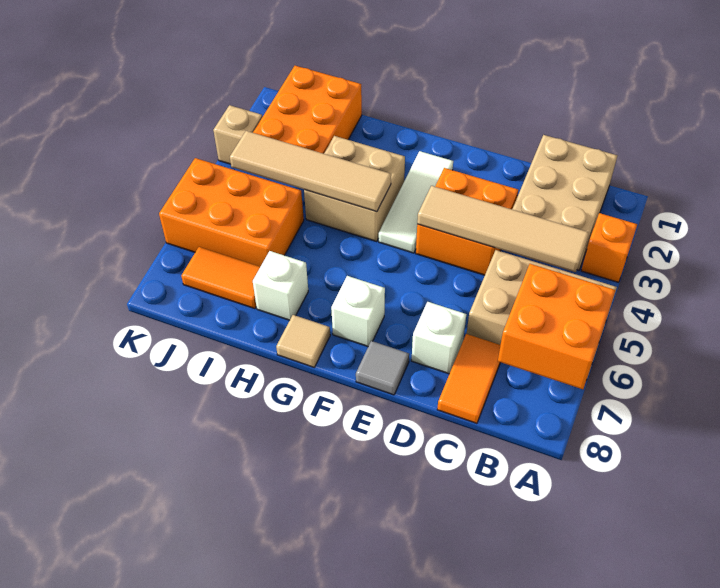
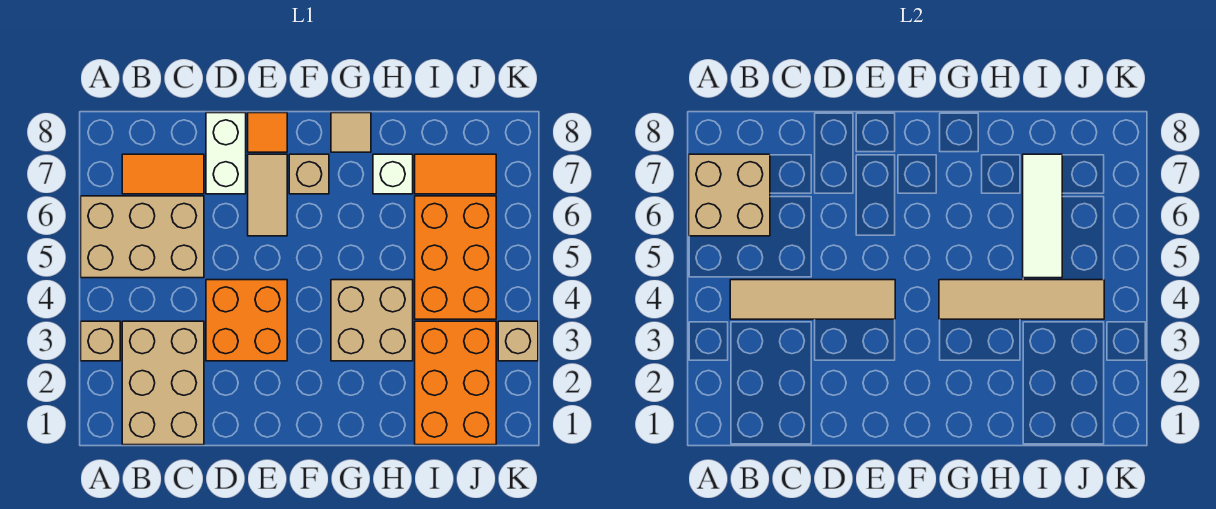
orange 1x1 brick [581,213,637,282] -> tan 1x1 brick [81,321,120,361]
orange 2x2 brick [498,264,616,389] -> tan 2x2 brick [689,154,770,236]
orange 1x2 tile [437,334,501,423] -> orange 1x2 tile turned to [122,154,204,194]
white 1x1 brick [411,302,466,374] -> white 1x2 brick [206,113,246,194]
none -> tan 1x2 tile [248,154,287,236]
grey 1x1 tile [356,341,409,395] -> orange 1x1 tile [248,113,287,152]
white 1x3 tile [379,151,453,253] -> white 1x3 tile moved to [1023,154,1062,278]
white 1x1 brick [331,276,385,347] -> tan 1x1 brick [289,154,329,194]
orange 2x3 brick [159,158,304,267] -> orange 2x3 brick turned to [415,196,496,319]

